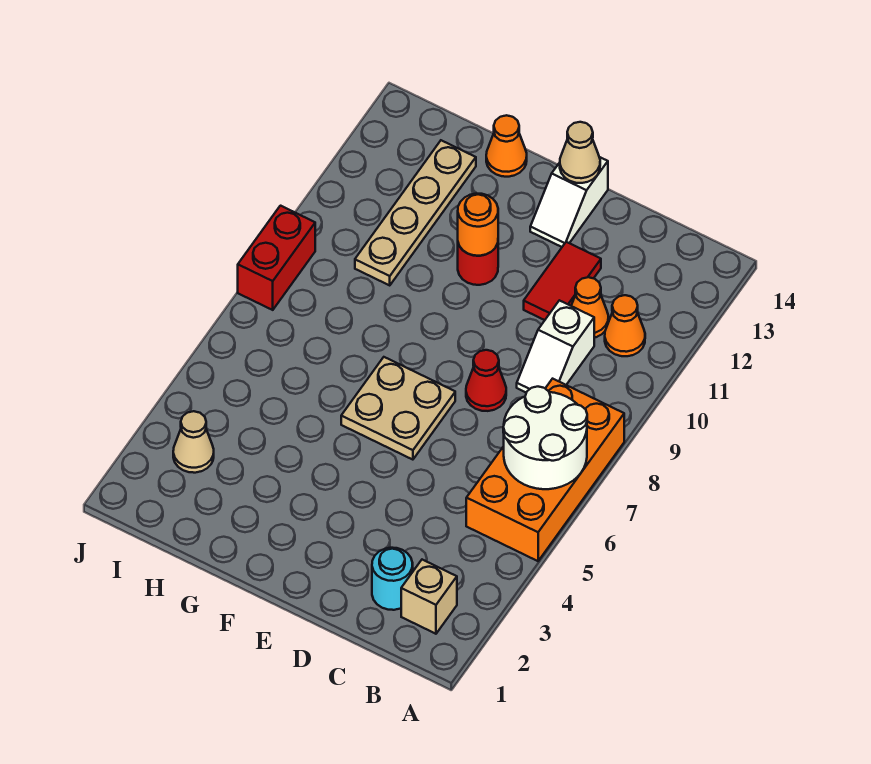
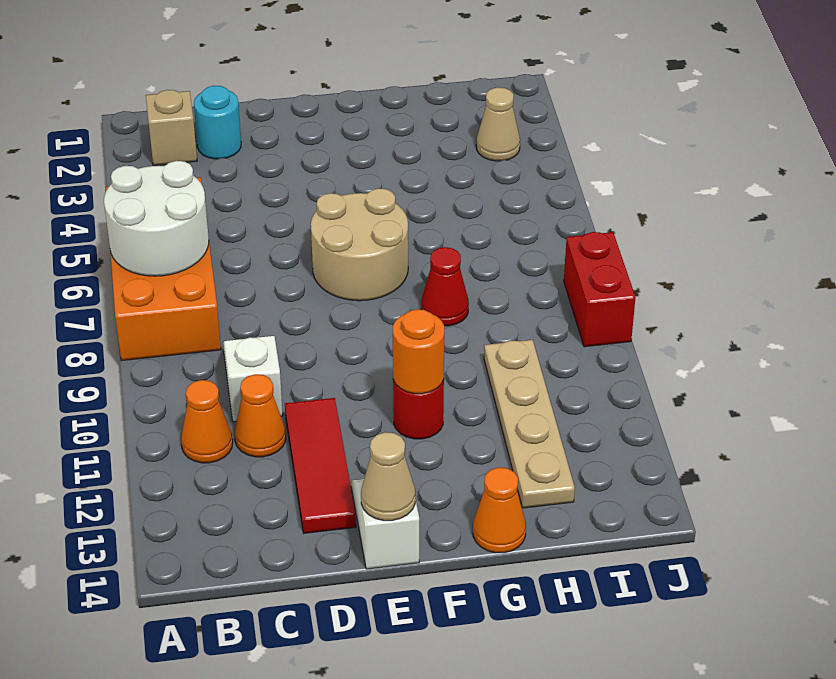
red 1x1 cone [466,350,506,411] -> red 1x1 cone moved to [421,247,469,326]
red 1x2 tile [524,242,601,320] -> red 1x3 tile [285,398,356,533]
tan 2x2 plate [341,357,455,460] -> tan 2x2 round brick [311,188,408,301]

